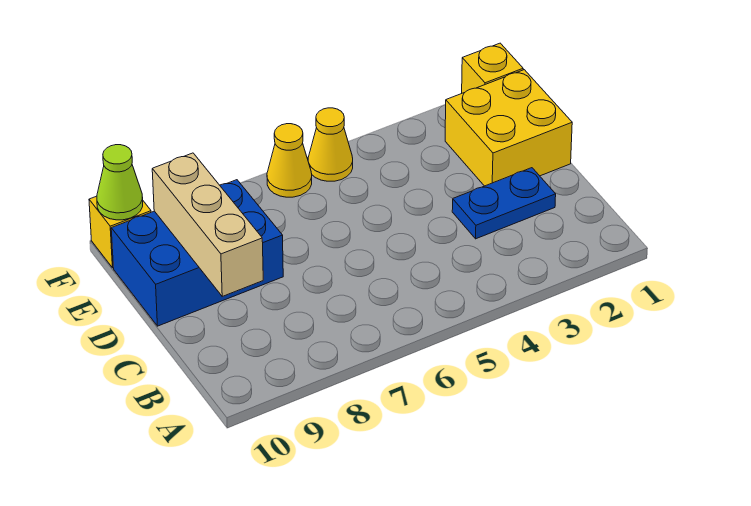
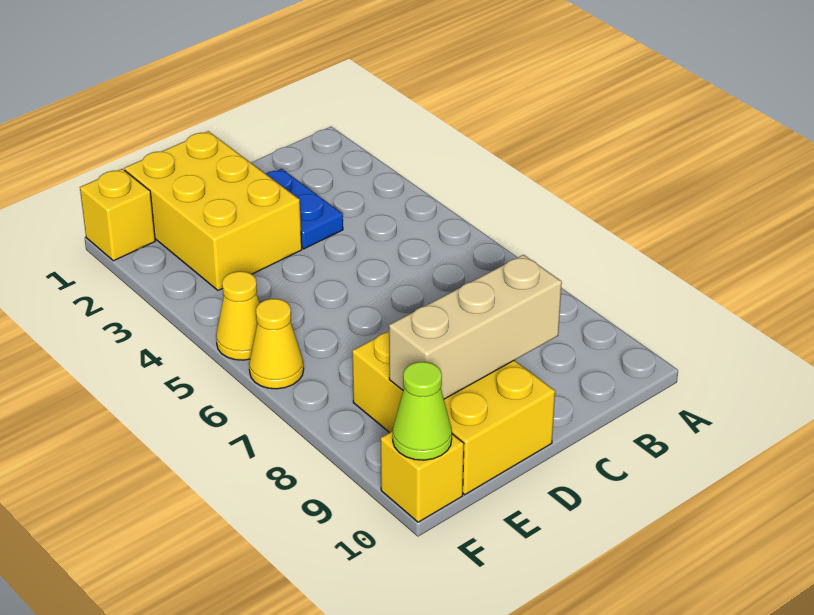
yellow 2x2 brick [445,70,572,186] -> yellow 2x3 brick [124,131,302,290]
blue 2x3 brick [111,180,283,326] -> yellow 2x3 brick [352,331,555,495]

